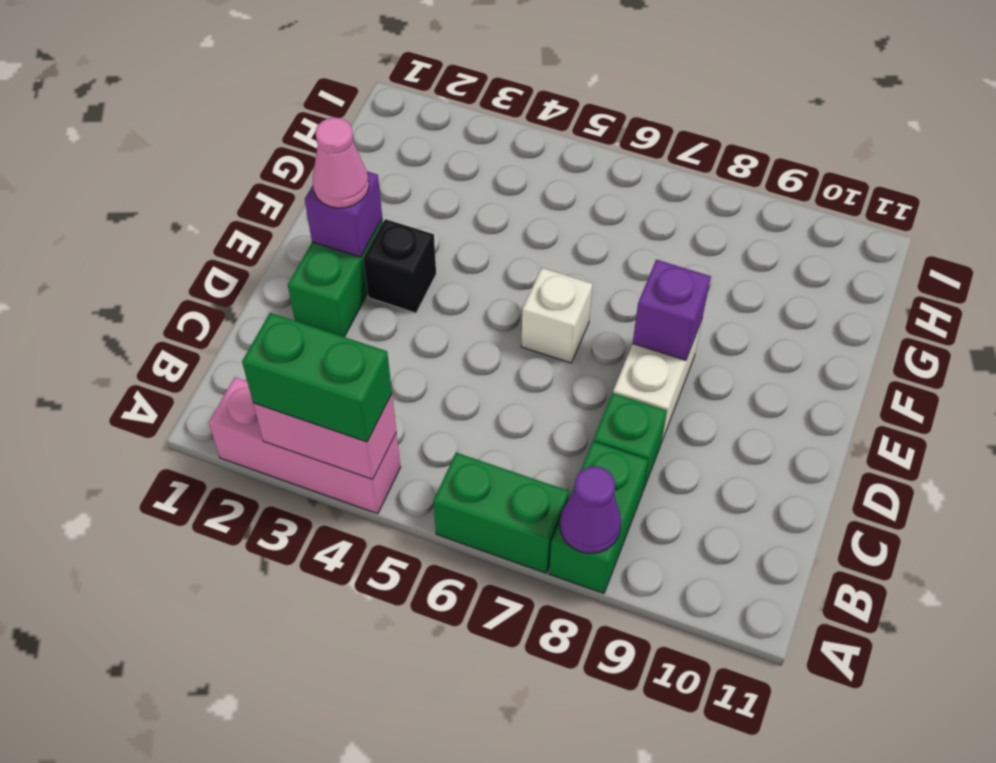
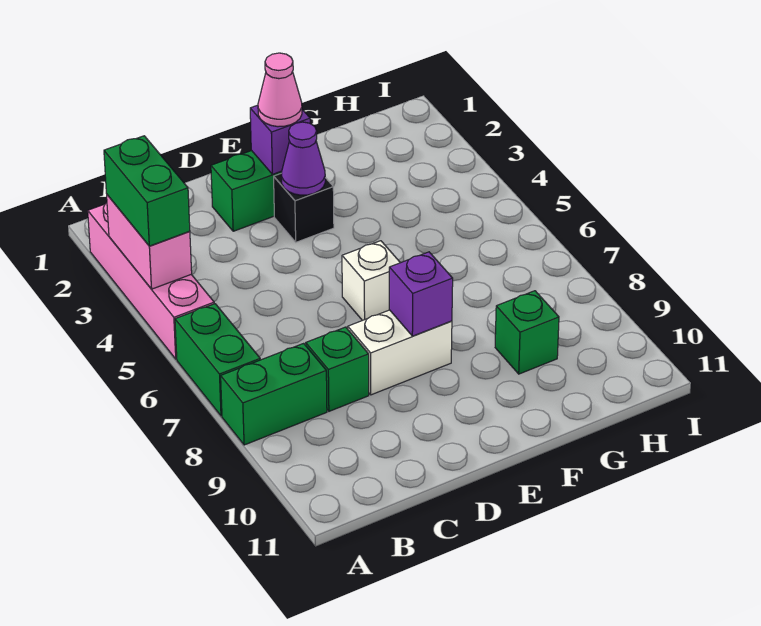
pink 1x3 brick [209,377,401,514] -> pink 1x4 brick [88,203,214,359]
purple 1x1 cone [560,466,621,553] -> purple 1x1 cone moved to [281,122,325,195]
none -> green 1x1 brick [495,291,559,374]

